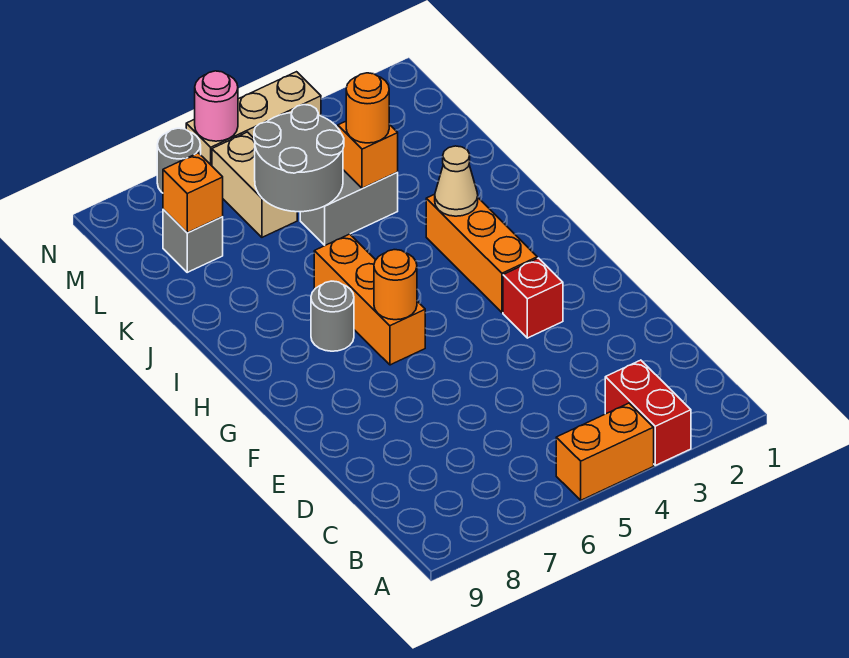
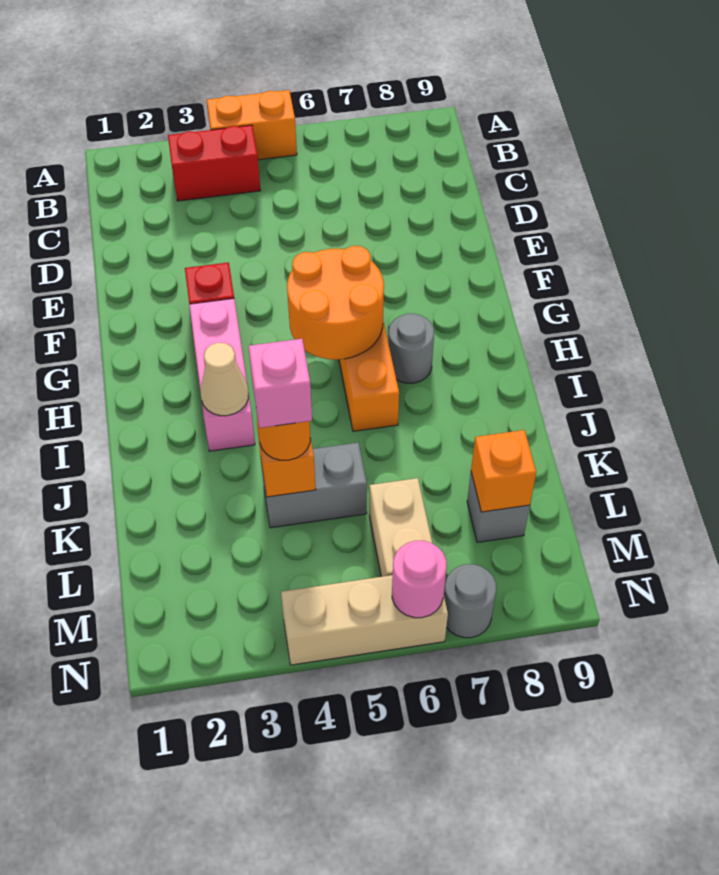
red 1x2 brick [605,360,691,465] -> red 1x2 brick turned to [168,125,261,201]
orange 1x3 brick [426,195,537,312] -> pink 1x3 brick [189,299,255,451]
orange 1x1 round brick [374,250,417,320] -> orange 2x2 round brick [287,246,384,360]
none -> pink 1x1 brick [249,339,312,428]
grey 2x2 round brick [254,105,344,212] -> none

